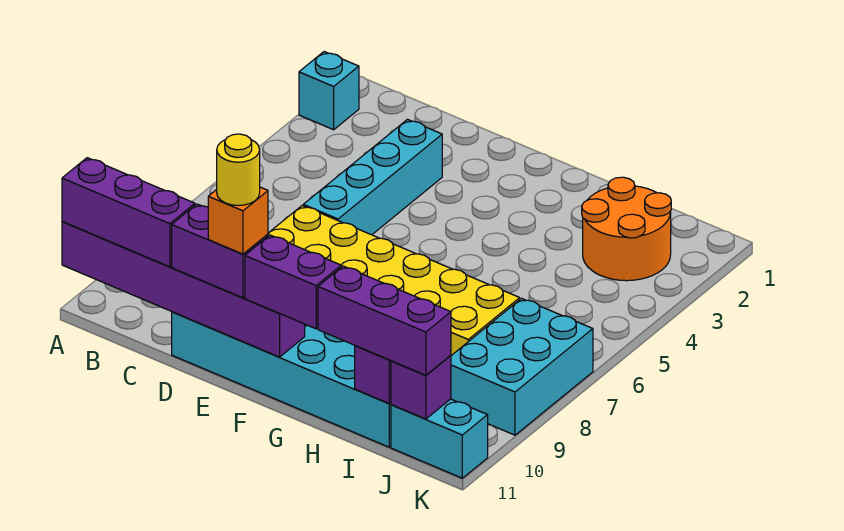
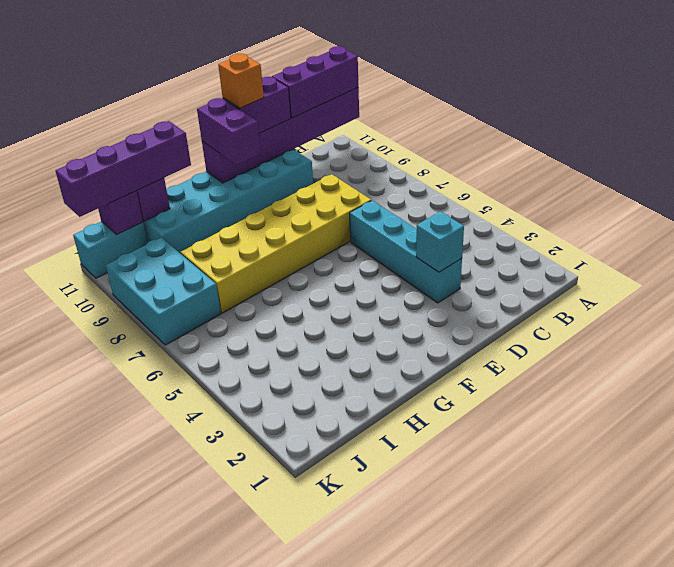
cyan 1x1 brick [299,52,359,130] -> cyan 1x1 brick moved to [416,211,464,272]
yellow 1x1 round brick [217,134,260,206] -> none
purple 1x2 brick [245,235,341,329] -> purple 1x2 brick turned to [197,98,261,165]
purple 1x3 brick [318,266,451,375] -> purple 1x4 brick [55,121,191,217]
orange 2x2 round brick [582,177,671,281] -> none

